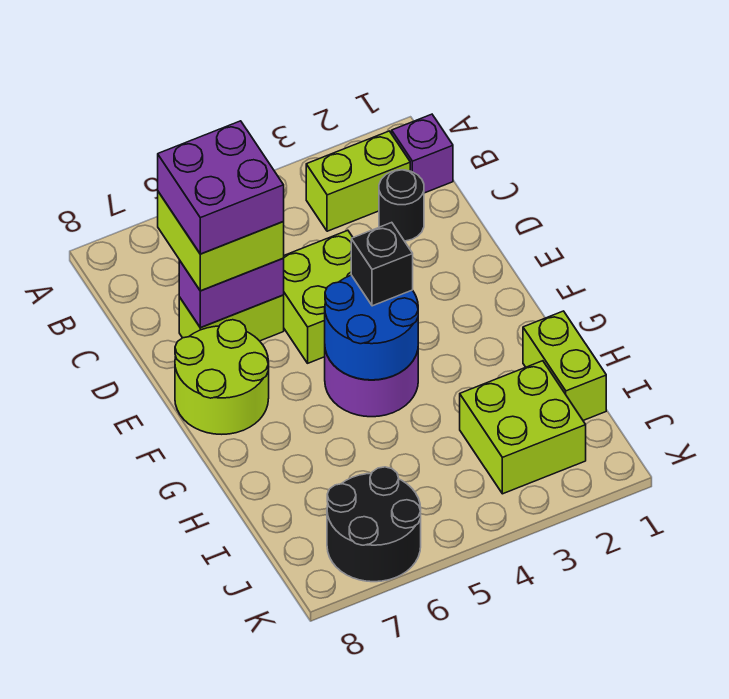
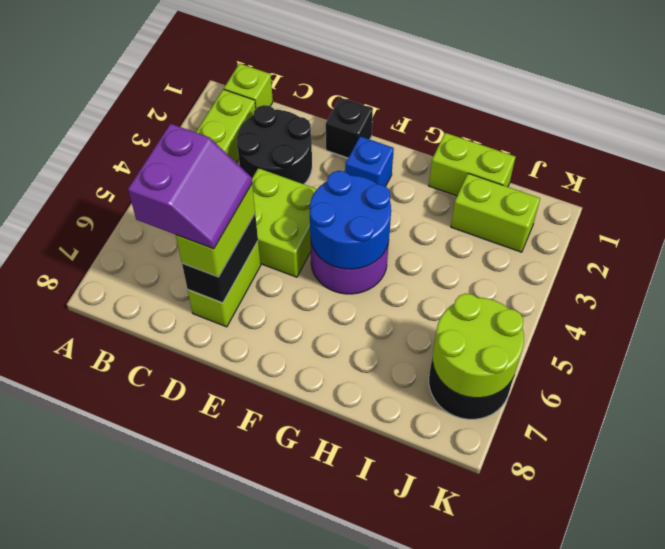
purple 1x1 brick [392,114,453,193] -> lime 1x1 brick [224,63,273,108]
black 1x1 round brick [379,170,424,241] -> black 2x2 round brick [237,105,312,184]
lime 2x2 brick [158,192,284,291] -> lime 1x2 brick [176,184,255,277]
purple 2x2 brick [158,121,284,254] -> purple 2x2 slope [128,124,252,249]
purple 1x2 brick [179,258,284,328] -> black 1x2 brick [182,214,258,303]
lime 2x2 round brick [175,320,269,434] -> lime 2x2 round brick moved to [432,294,524,398]
none -> blue 1x1 brick [346,136,394,187]
black 1x1 brick [351,222,413,306] -> black 1x1 brick moved to [326,97,373,158]
lime 2x2 brick [460,361,586,494] -> lime 1x2 brick [451,173,540,252]

